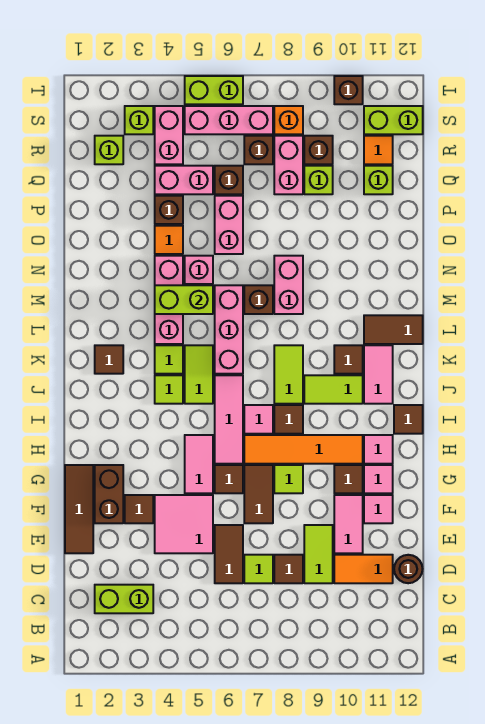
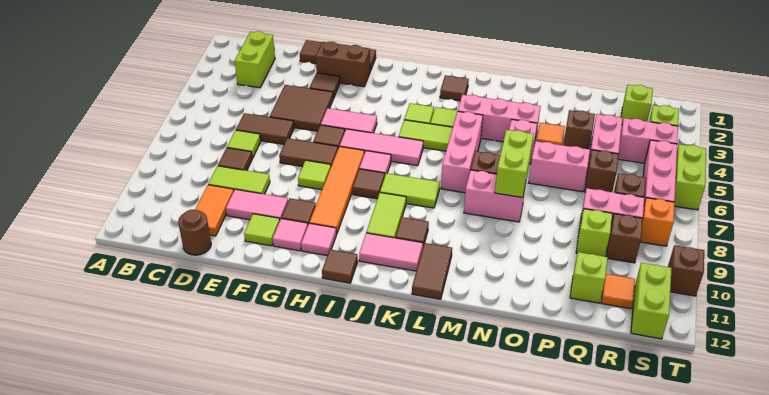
pink 2x2 tile [155,495,213,553] -> brown 2x2 tile [270,85,333,131]
pink 1x1 tile [364,495,393,523] -> lime 1x1 tile [244,214,280,246]
pink 1x3 brick [215,285,243,374] -> pink 1x3 brick turned to [441,111,483,193]
lime 1x2 brick [155,285,213,314] -> lime 1x2 brick moved to [495,130,534,198]

